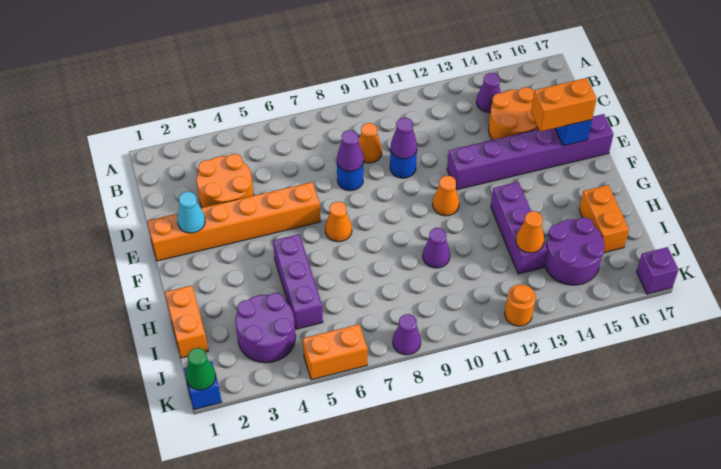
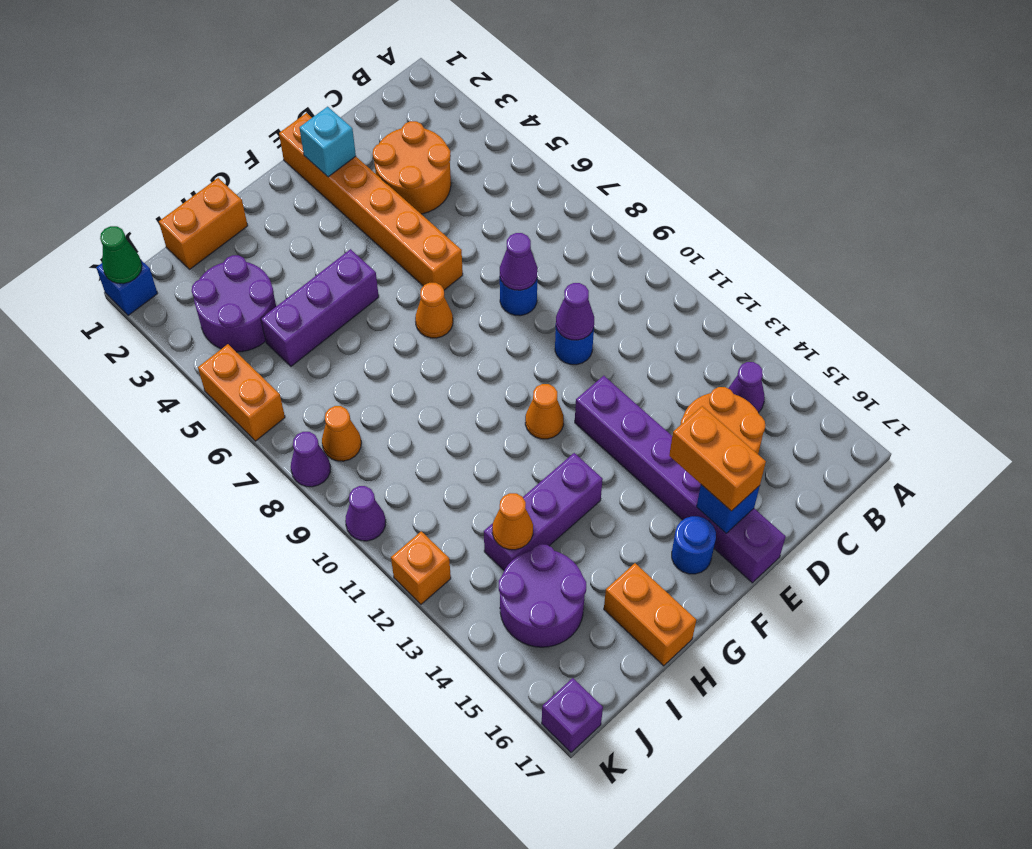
orange 1x1 cone [358,123,382,163] -> orange 1x1 cone moved to [322,406,361,461]
cyan 1x1 cone [177,192,205,233] -> cyan 1x1 brick [299,107,356,177]
none -> blue 1x1 round brick [672,516,716,574]
purple 1x1 cone [423,228,450,268] -> purple 1x1 cone moved to [345,486,386,541]
orange 1x2 brick [579,185,629,253] -> orange 1x2 brick turned to [604,563,696,666]
orange 1x1 round brick [505,284,536,326] -> orange 1x1 brick [391,531,451,604]

